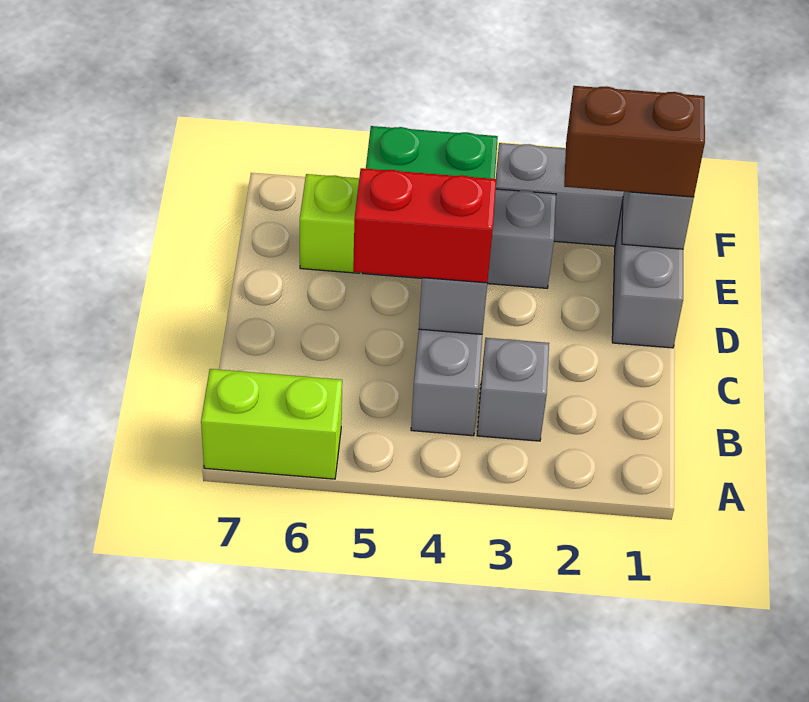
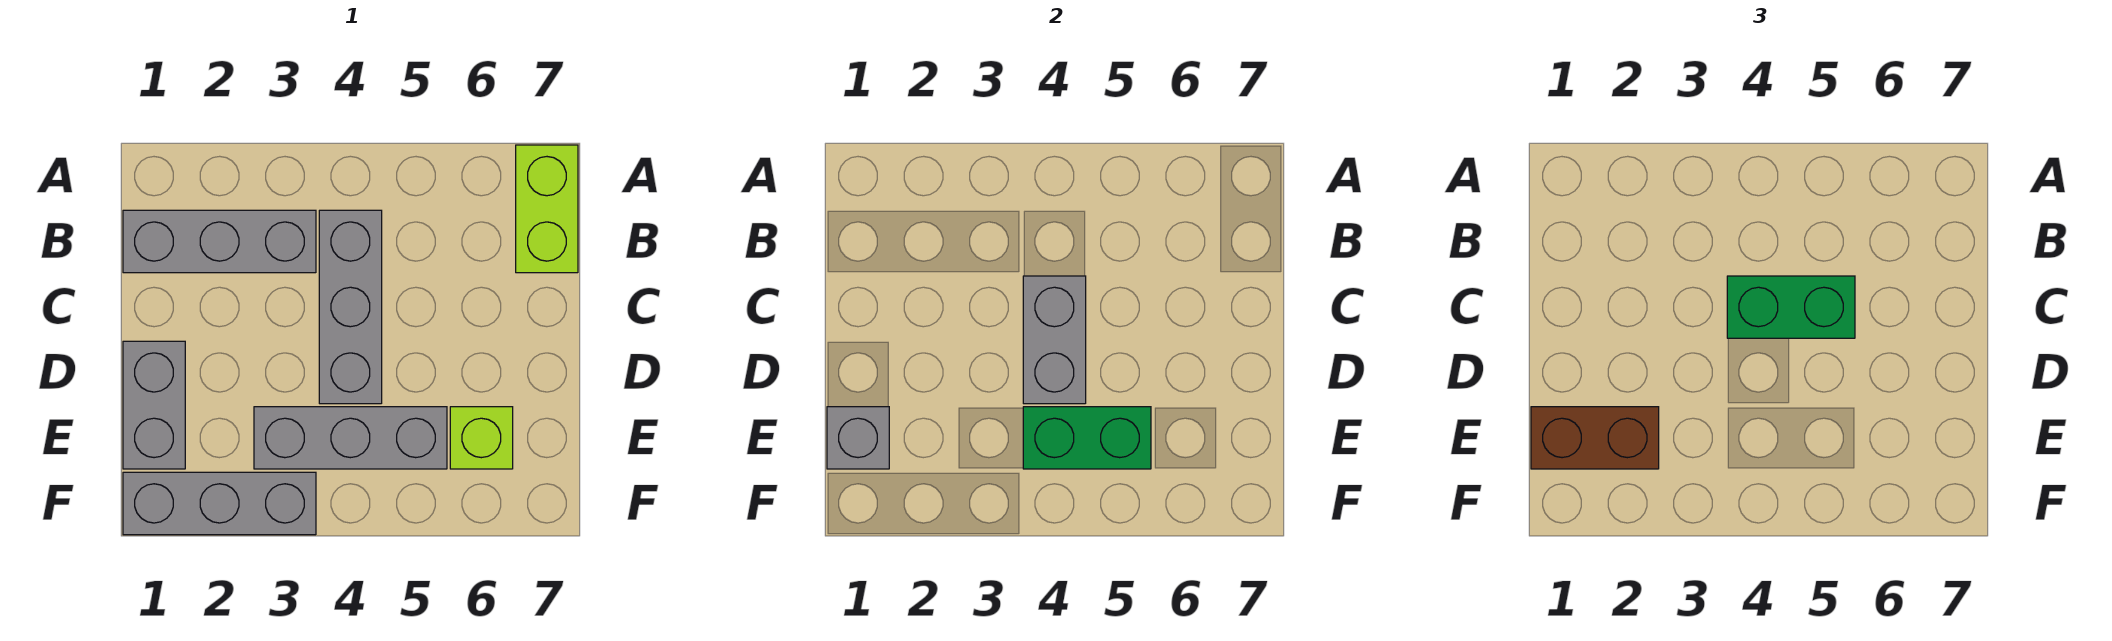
lime 1x2 brick [201,369,342,479] -> lime 1x2 brick turned to [516,145,578,273]
grey 1x1 brick [477,338,549,441] -> grey 1x3 brick [123,210,316,273]
red 1x2 brick [353,168,496,283] -> green 1x2 brick [1727,276,1855,338]

